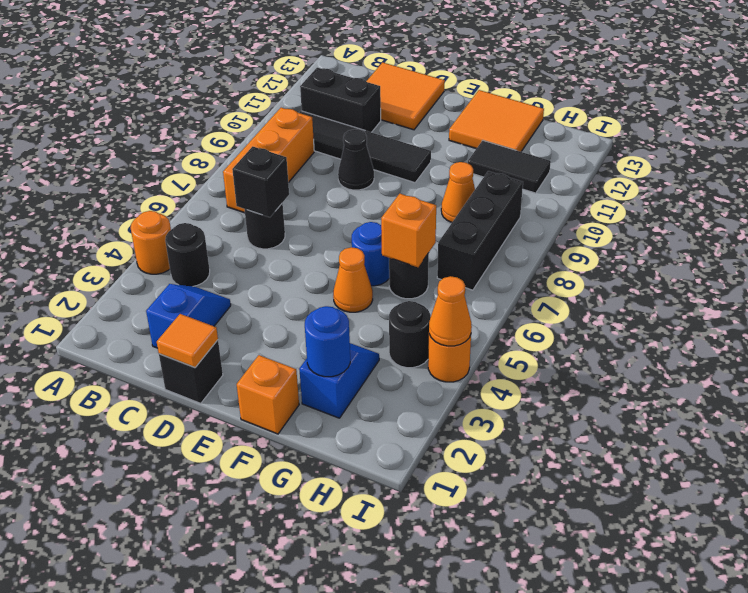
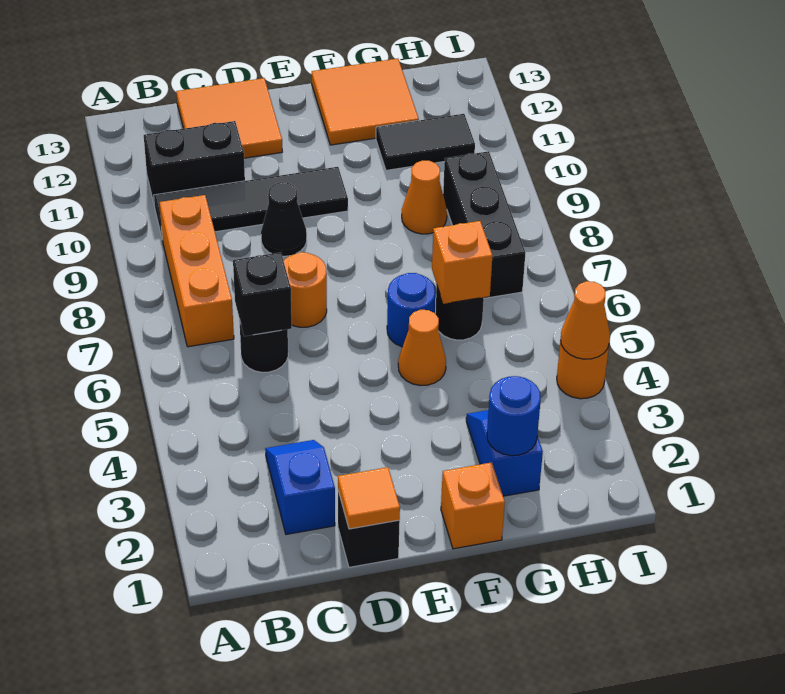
orange 1x1 round brick [131,211,171,274] -> orange 1x1 round brick moved to [283,252,327,327]
black 1x1 round brick [165,223,210,287] -> none
black 1x1 round brick [389,301,431,368] -> none

